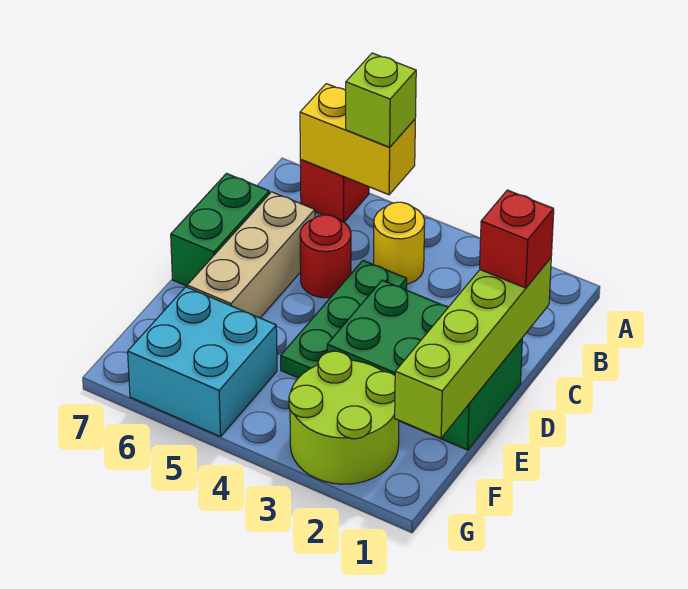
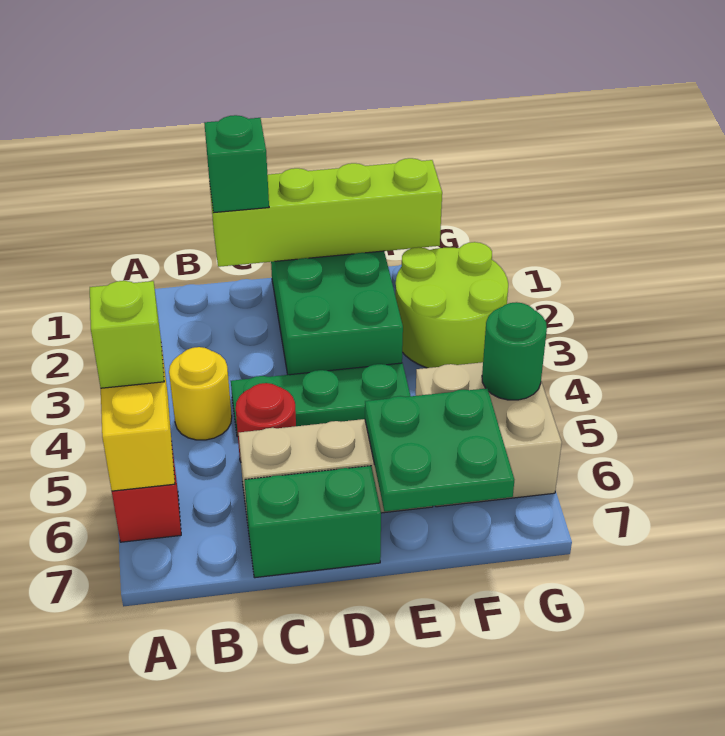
red 1x1 brick [480,190,554,288] -> green 1x1 brick [204,115,269,213]
none -> green 2x2 plate [365,388,514,511]
cyan 2x2 brick [128,287,277,437] -> tan 2x2 brick [416,362,562,507]
none -> green 1x1 round brick [482,302,547,400]

